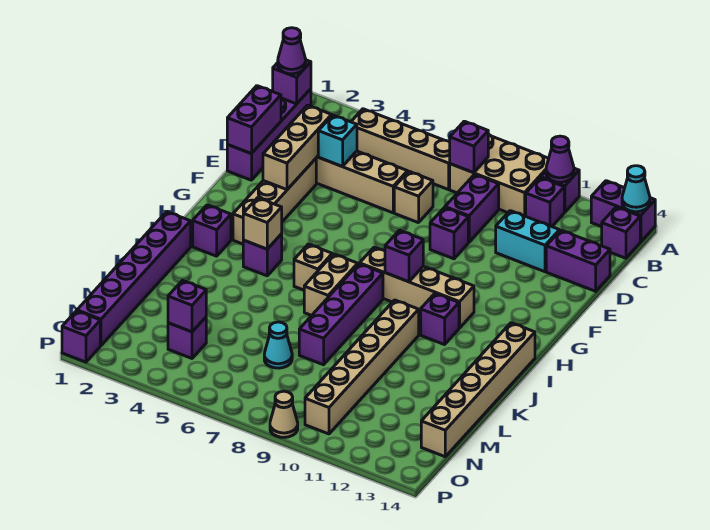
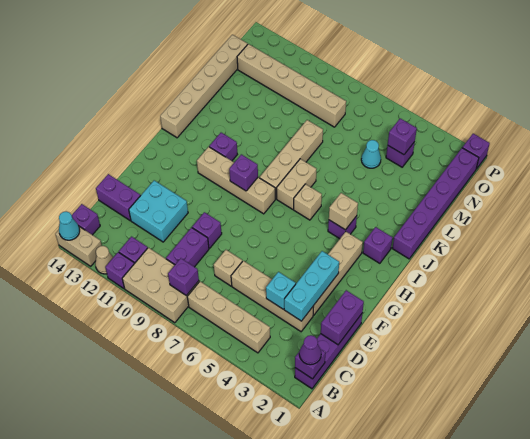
purple 1x1 cone [546,136,574,182] -> none
purple 1x2 brick [591,181,655,242] -> tan 1x2 brick [55,226,102,266]
tan 1x3 brick [263,105,332,190] -> cyan 1x3 brick [284,251,339,321]
cyan 1x2 brick [496,211,559,272] -> cyan 2x2 brick [129,180,188,242]
purple 1x4 brick [299,264,383,365] -> tan 1x4 brick [260,120,323,199]
tan 1x6 brick [305,300,419,434] -> tan 1x6 brick turned to [237,44,346,127]
cyan 1x1 cone [264,322,292,368] -> cyan 1x1 cone moved to [361,140,381,168]
tan 1x1 cone [270,391,298,437] -> tan 1x1 cone moved to [95,246,113,274]

